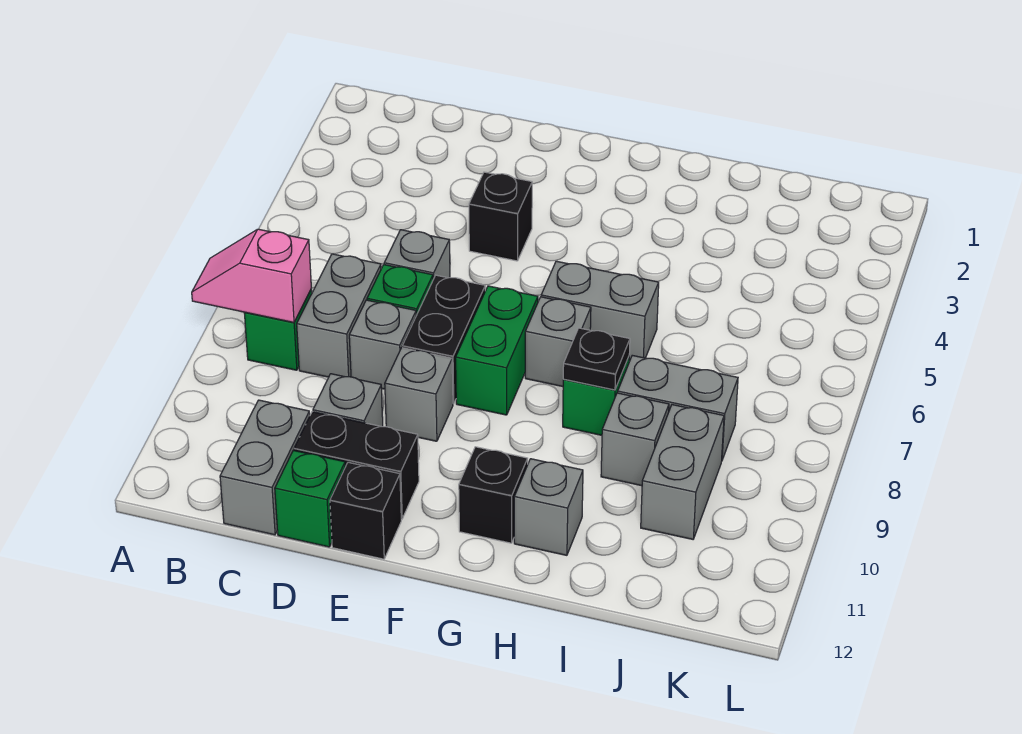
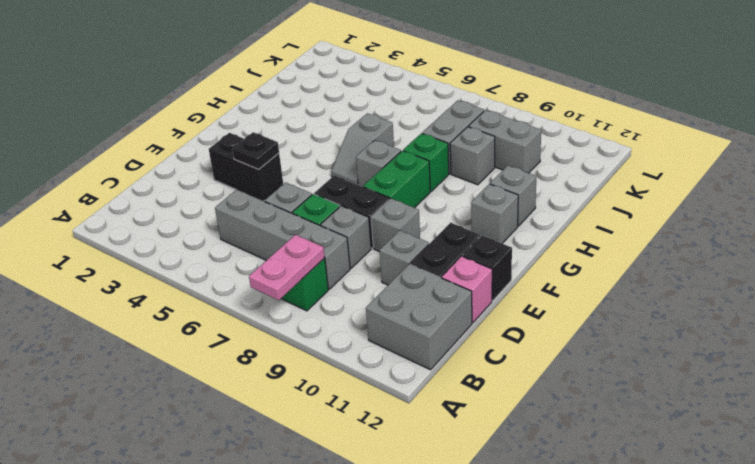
pink 1x2 slope [192,229,311,322] -> pink 1x2 plate [249,235,325,300]
grey 1x2 brick [297,254,381,377] -> grey 1x4 brick [215,190,350,289]
grey 1x2 brick [220,400,310,535] -> grey 2x2 brick [366,264,472,370]
green 1x1 brick [275,450,345,547] -> pink 1x1 brick [442,256,492,323]
black 1x1 brick [469,172,532,261] -> black 1x2 brick [209,133,283,201]
green 1x2 brick [456,286,538,415] -> green 1x2 brick turned to [363,151,430,208]
grey 1x2 brick [541,261,659,361] -> grey 1x2 slope [331,113,394,185]
black 1x1 brick [459,447,528,543] -> grey 1x1 brick [471,184,518,243]
black 1x1 plate [563,328,630,390] -> black 1x1 plate moved to [232,132,279,169]

